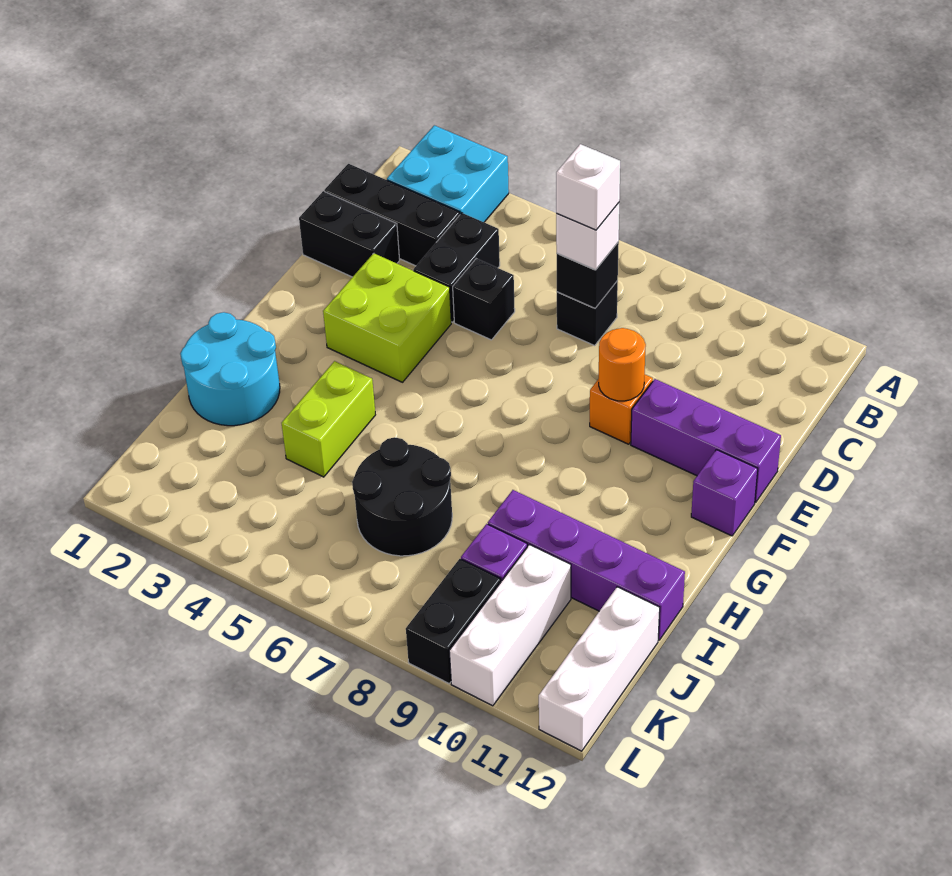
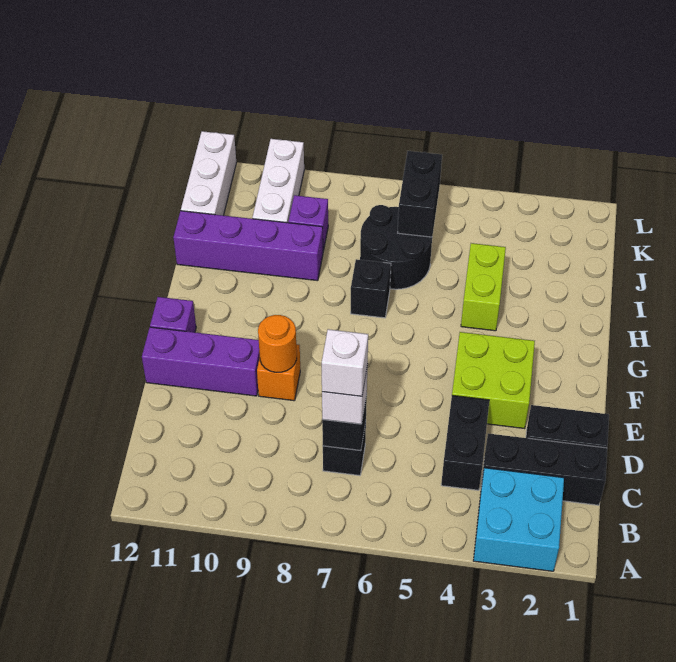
black 1x1 brick [453,259,515,340] -> black 1x1 brick moved to [351,259,391,318]
cyan 2x2 round brick [180,312,280,426] -> none
black 1x2 brick [406,559,501,683] -> black 1x2 brick moved to [398,151,442,237]

